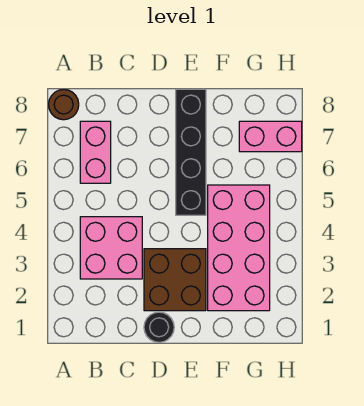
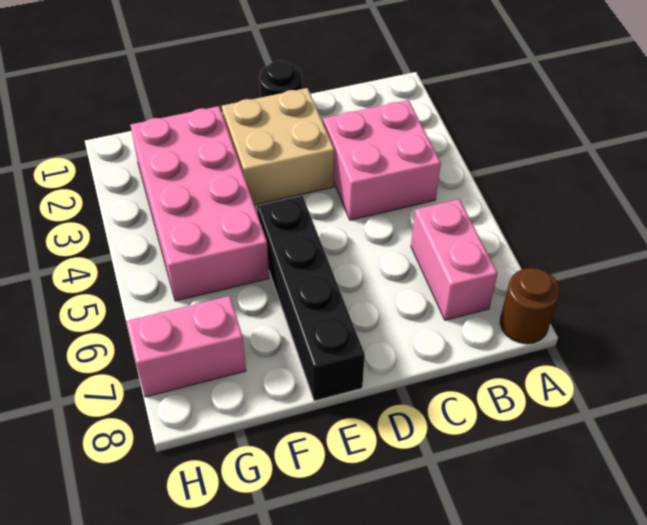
brown 2x2 brick [144,249,206,311] -> tan 2x2 brick [222,88,334,205]

